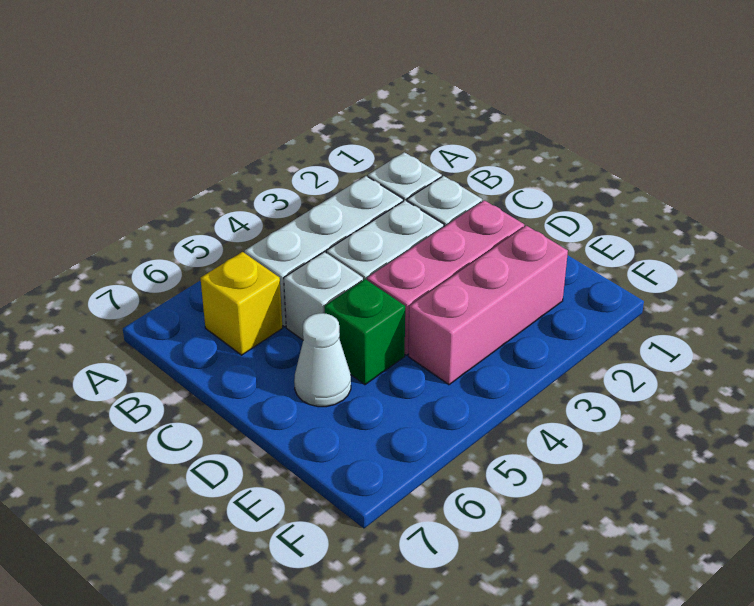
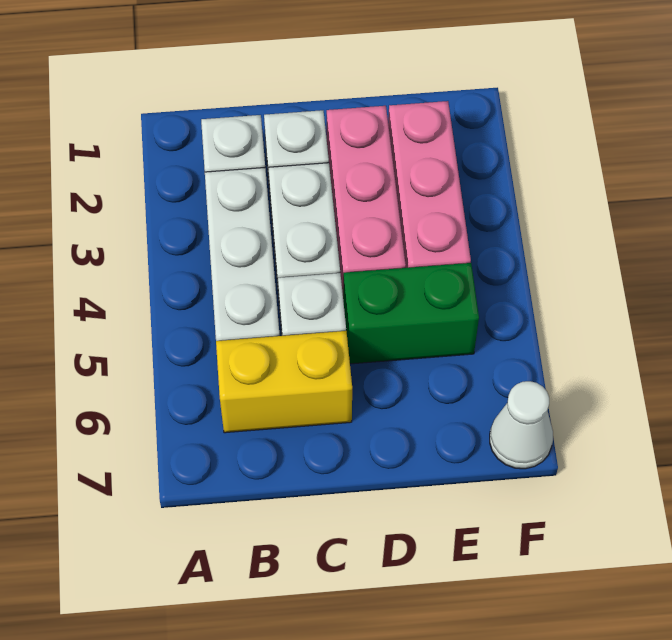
yellow 1x1 brick [200,252,282,355] -> yellow 1x2 brick [216,331,352,433]
green 1x1 brick [324,279,405,385] -> green 1x2 brick [343,263,479,364]
white 1x1 cone [294,313,351,407] -> white 1x1 cone moved to [490,381,553,469]

